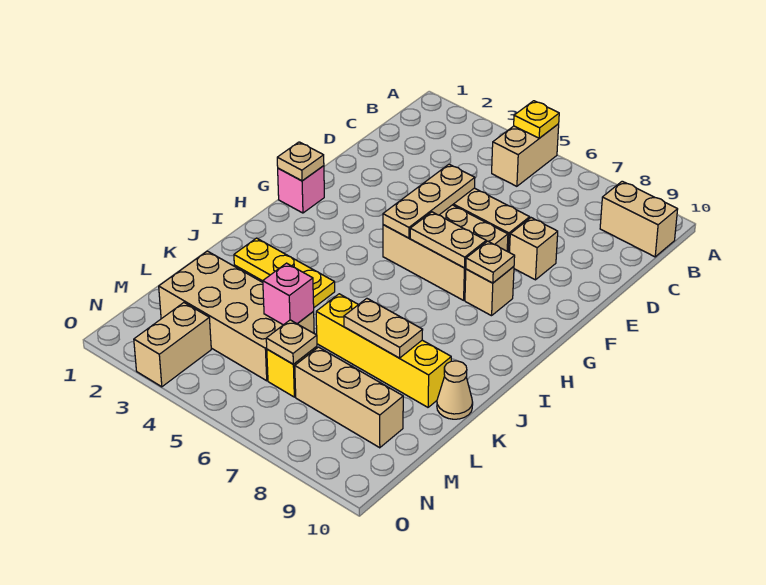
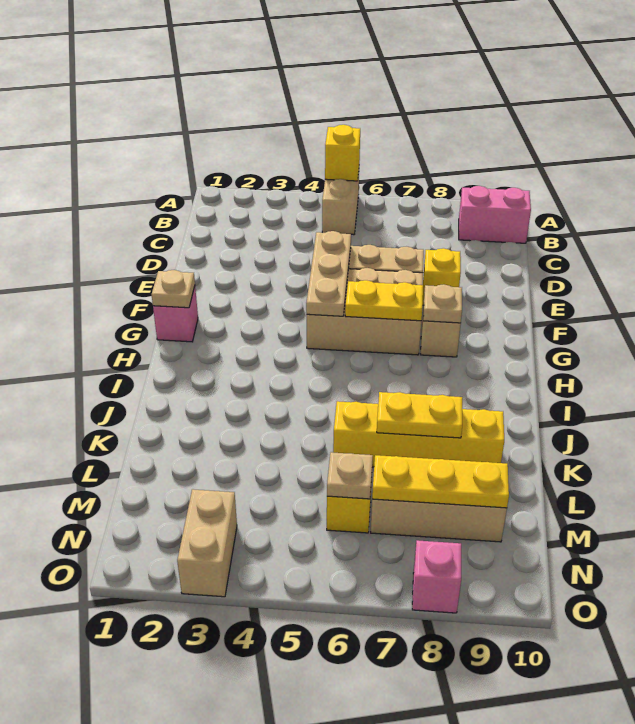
yellow 1x1 plate [514,101,559,138] -> yellow 1x1 brick [325,125,360,181]
tan 1x2 brick [600,181,678,257] -> pink 1x2 brick [459,186,531,243]
tan 1x1 brick [510,218,558,280] -> yellow 1x1 brick [423,248,461,304]
tan 1x2 plate [410,212,486,268] -> yellow 1x2 plate [345,280,423,321]
yellow 1x3 plate [234,238,335,307] -> yellow 1x3 plate moved to [372,455,509,508]
tan 1x2 plate [344,298,423,358] -> yellow 1x2 plate [377,392,462,438]
tan 1x1 cone [437,361,473,419] -> none
tan 2x4 brick [159,251,314,381] -> none
pink 1x1 brick [263,263,314,325] -> pink 1x1 brick moved to [412,540,461,613]

